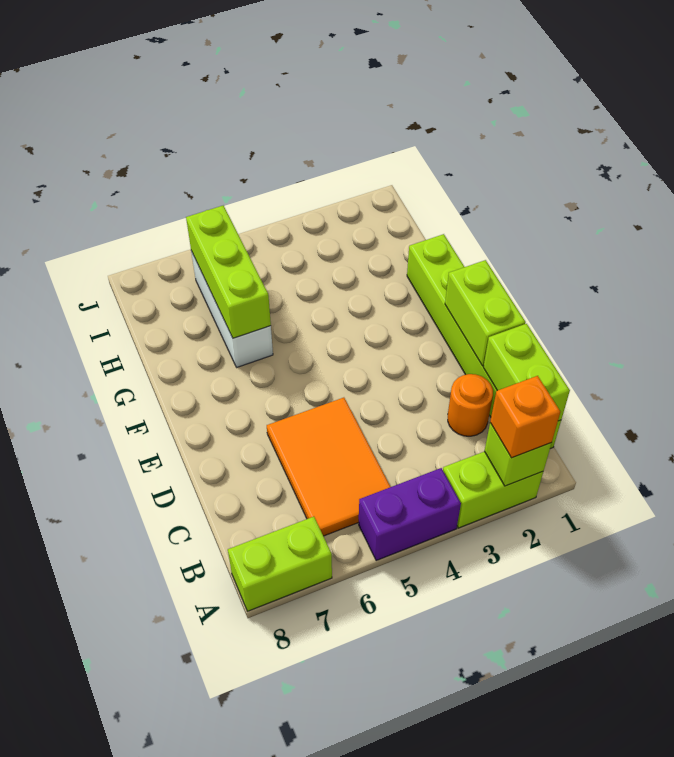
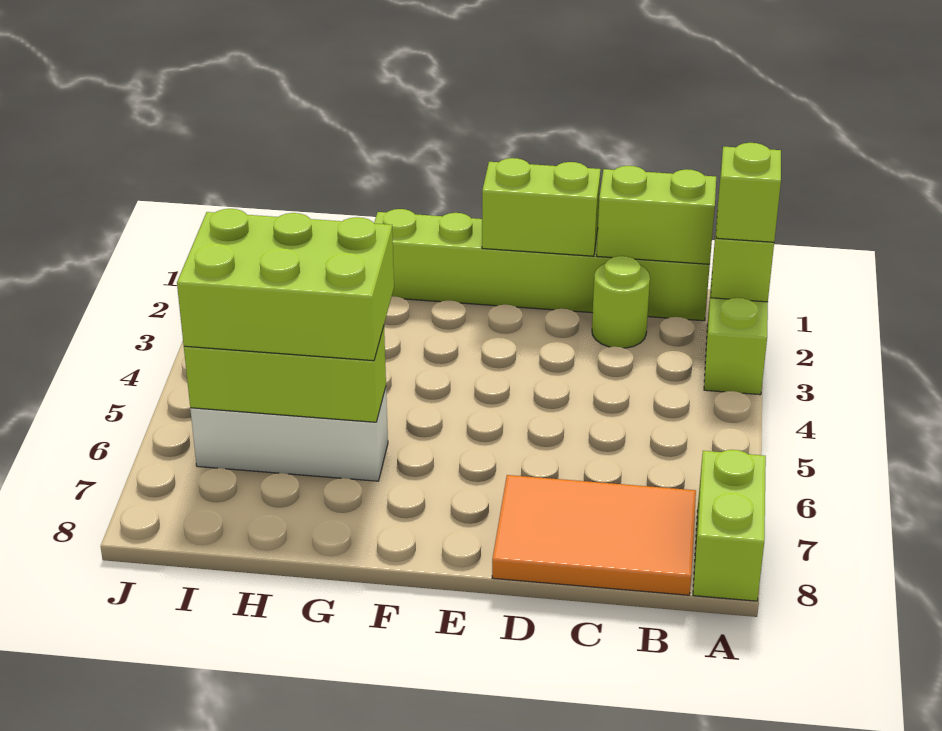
orange 1x1 brick [490,376,560,458] -> lime 1x1 brick [716,143,781,242]
purple 1x2 brick [359,468,461,561] -> none
orange 2x3 tile [267,398,390,536] -> orange 2x3 tile moved to [492,475,696,595]
orange 1x1 round brick [448,374,493,436] -> lime 1x1 round brick [592,256,650,348]
none -> lime 2x3 brick [177,209,394,361]

